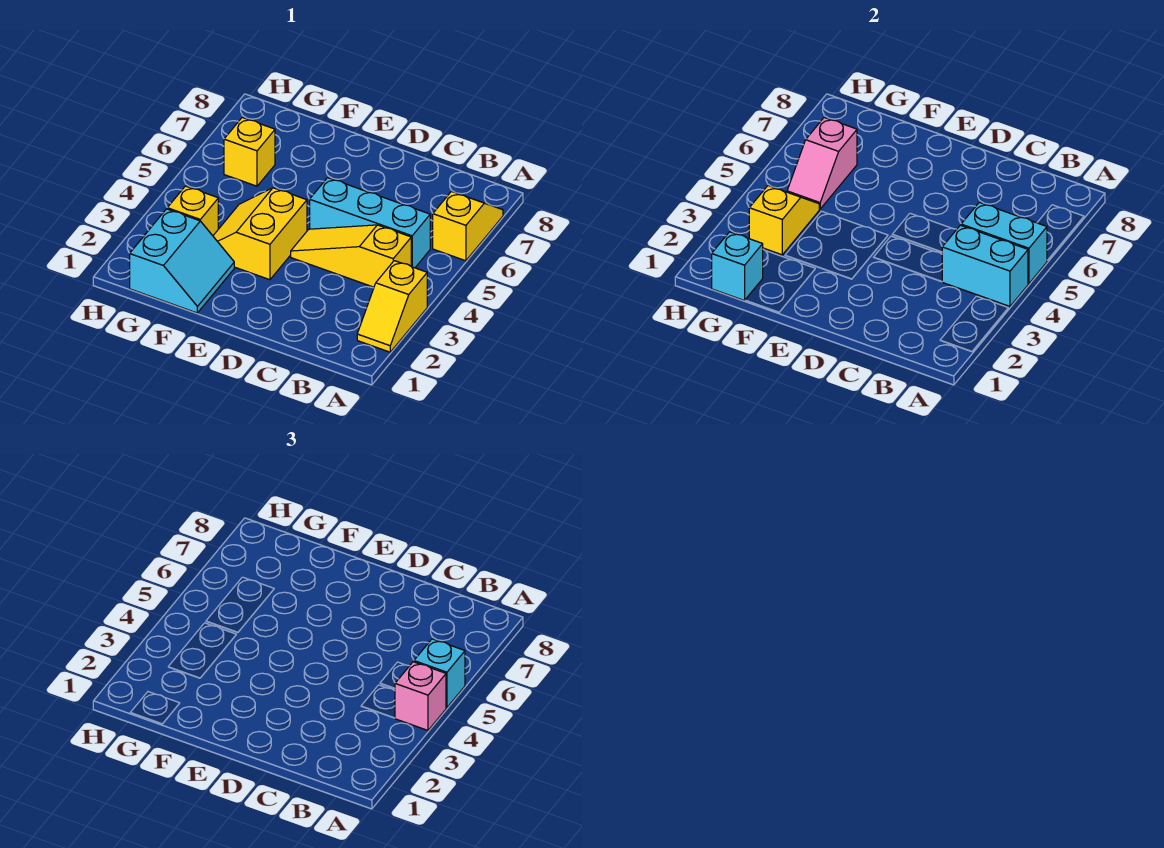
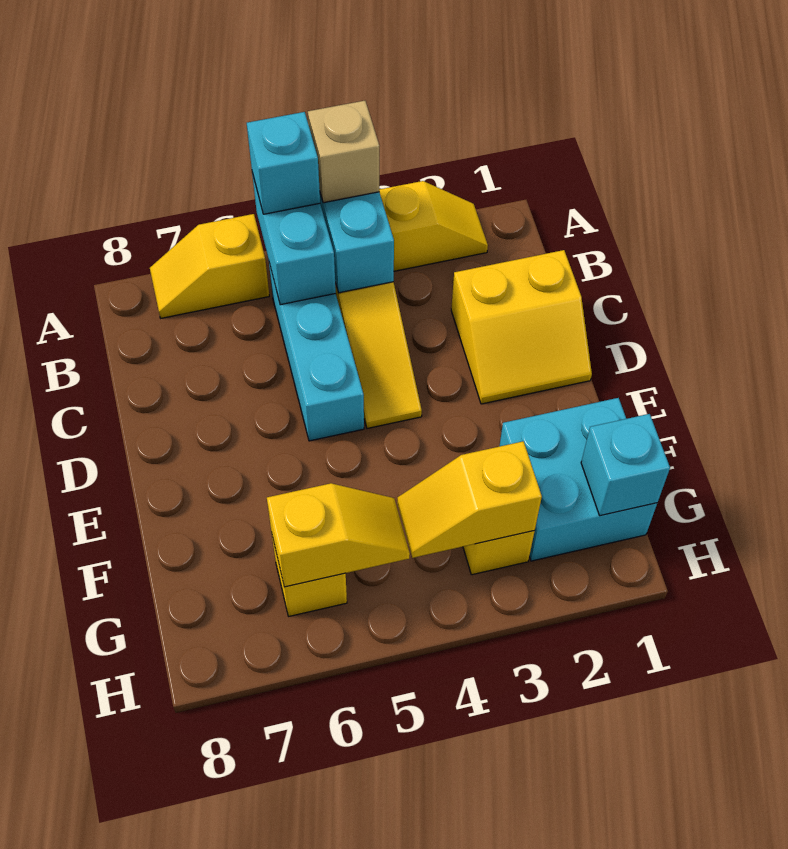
pink 1x1 brick [395,662,446,730] -> tan 1x1 brick [308,101,379,203]
yellow 2x2 slope [213,188,307,280] -> yellow 2x2 slope moved to [451,250,592,404]
cyan 2x2 slope [130,209,234,313] -> cyan 2x2 brick [500,398,657,561]
pink 1x2 slope [787,118,857,209] -> yellow 1x2 slope [267,483,410,587]

